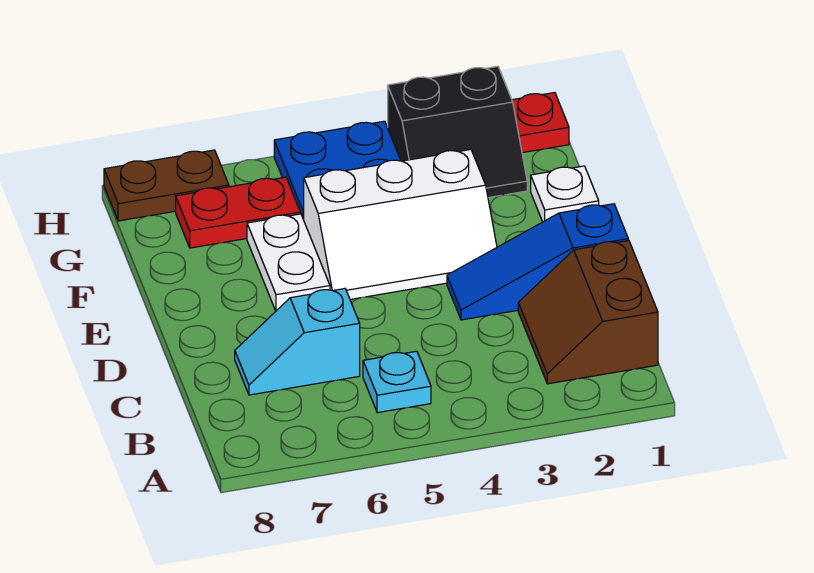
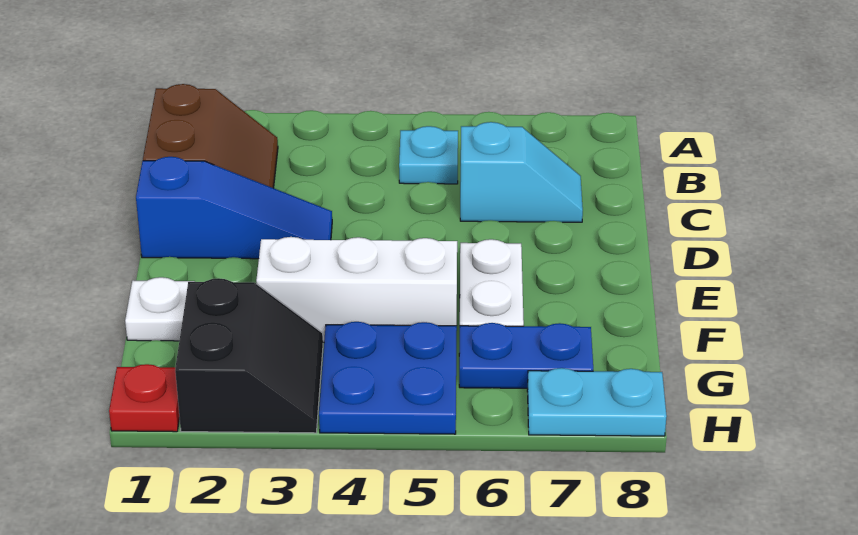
black 2x2 slope [388,66,527,198] -> black 2x2 slope turned to [175,278,323,433]
red 1x2 plate [176,177,300,248] -> blue 1x2 plate [459,323,593,388]
brown 1x2 plate [104,150,229,221] -> cyan 1x2 plate [527,368,667,436]

